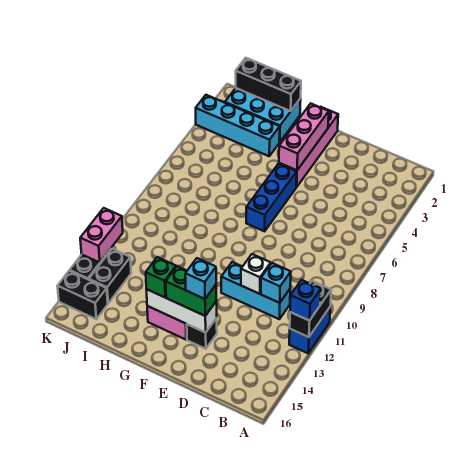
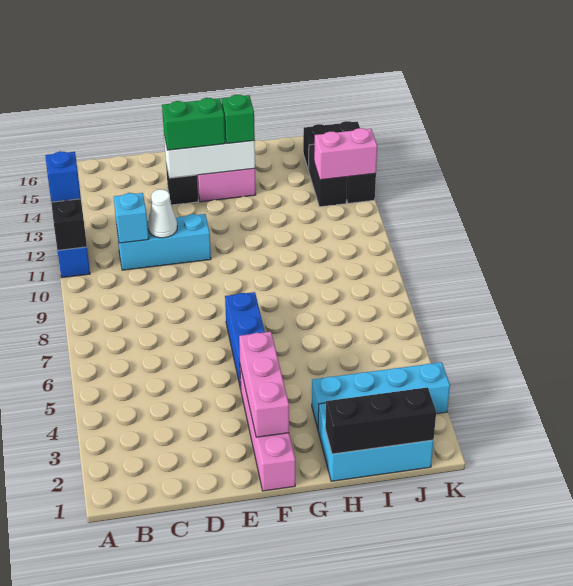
white 1x1 brick [241,254,271,294] -> white 1x1 cone [148,189,177,238]
cyan 1x1 brick [185,258,216,299] -> none
pink 1x2 brick [80,208,123,262] -> pink 1x2 brick turned to [314,128,377,180]

